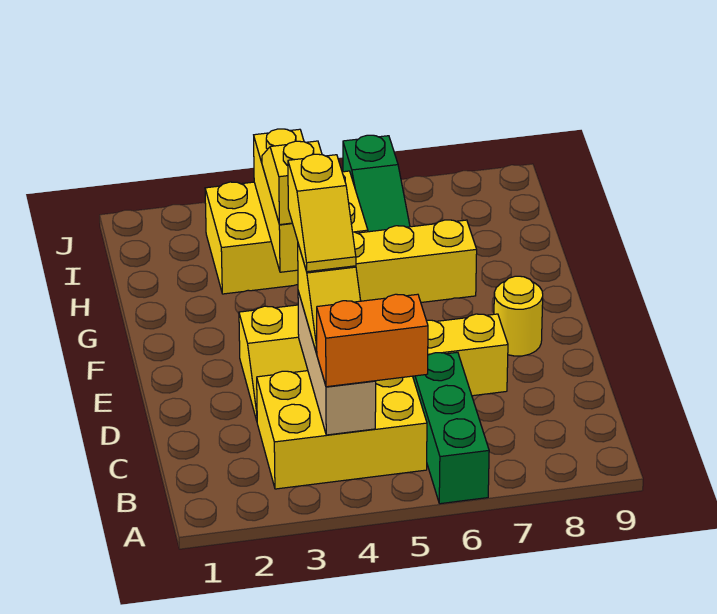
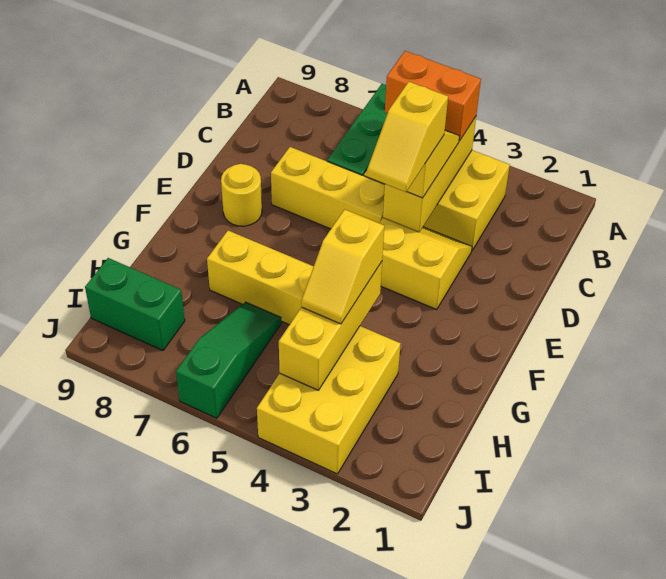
tan 1x3 brick [298,291,376,435] -> yellow 1x3 brick [383,117,476,232]
yellow 1x2 slope [288,154,356,272] -> yellow 1x2 slope turned to [367,82,448,192]
yellow 2x3 brick [205,171,368,294] -> yellow 2x3 brick turned to [257,326,400,474]
none -> green 1x2 brick [85,258,185,350]

